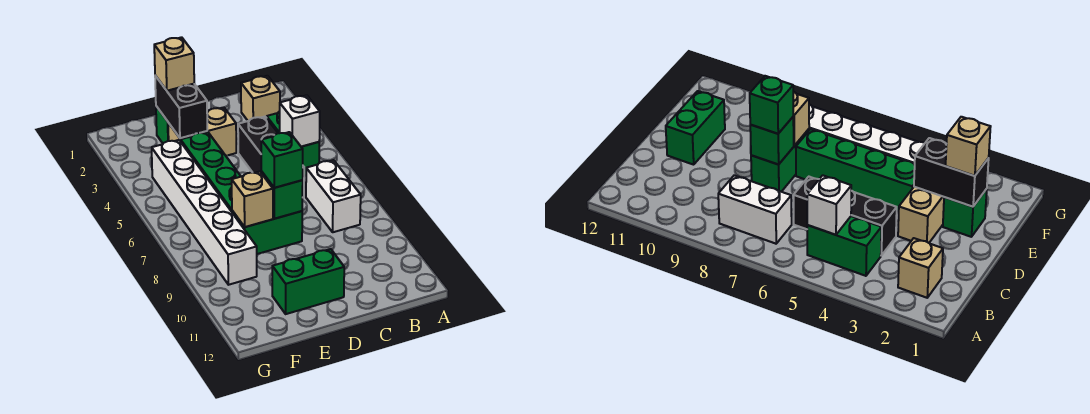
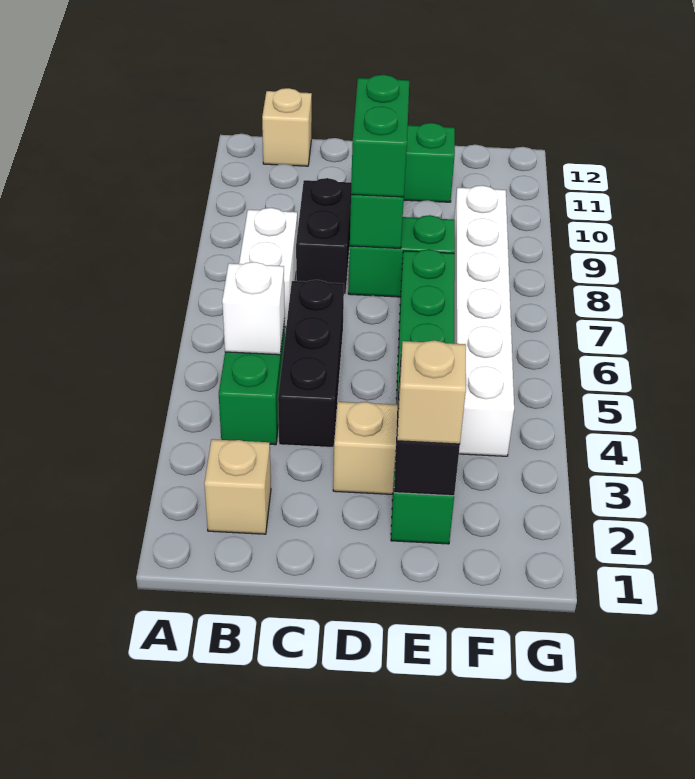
none -> black 1x2 brick [296,178,351,294]
green 1x1 brick [261,132,303,188] -> green 1x2 brick [351,75,409,197]
tan 1x1 brick [232,171,273,227] -> tan 1x1 brick moved to [262,88,312,166]

